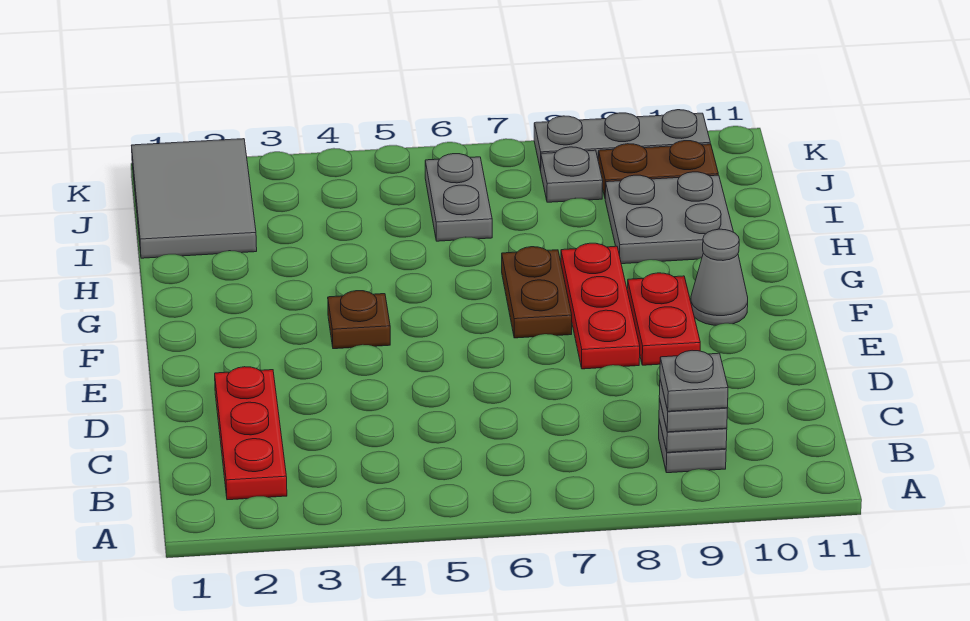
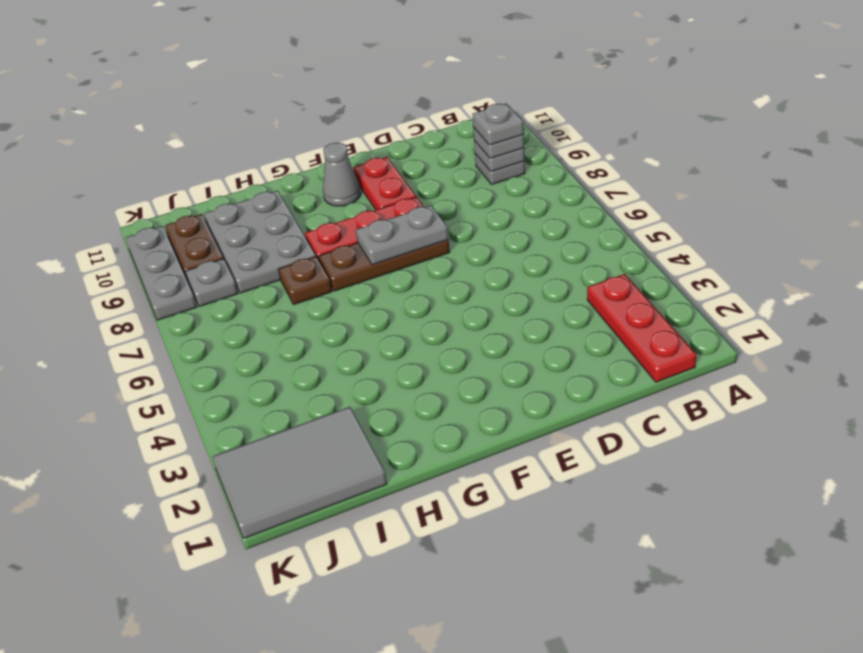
red 1x3 plate [215,367,287,500] -> red 1x3 plate turned to [587,274,696,382]
red 1x2 plate [627,273,700,365] -> red 1x2 plate turned to [353,157,416,210]
brown 1x1 plate [328,291,390,349] -> brown 1x1 plate moved to [278,257,332,304]
brown 1x2 plate [502,247,572,338] -> brown 1x3 plate [319,240,450,291]
grey 2x2 plate [605,172,733,264] -> grey 2x3 plate [204,191,316,293]
grey 1x2 plate [425,154,492,241] -> grey 1x2 plate moved to [356,205,449,265]

